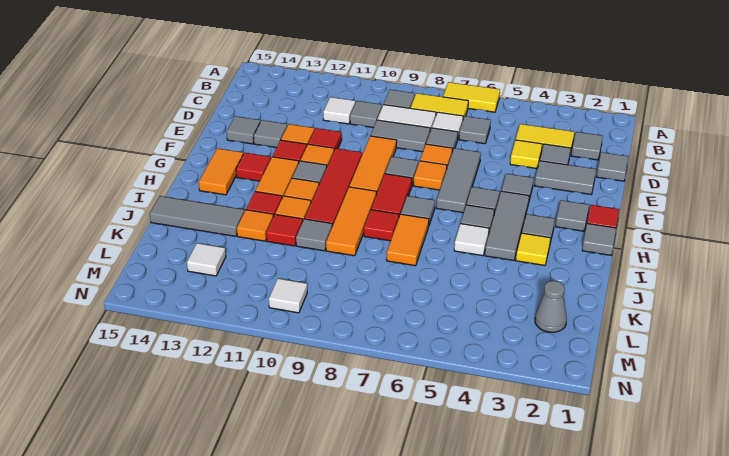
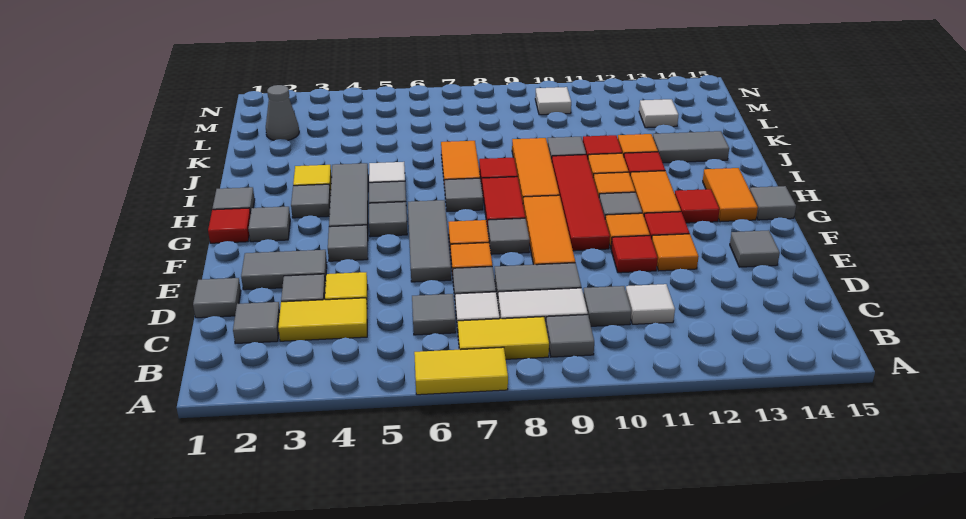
grey 1x1 tile [254,120,287,148] -> grey 1x1 tile moved to [750,186,796,220]
grey 1x3 tile [150,196,244,236] -> grey 1x2 tile [653,131,729,163]

